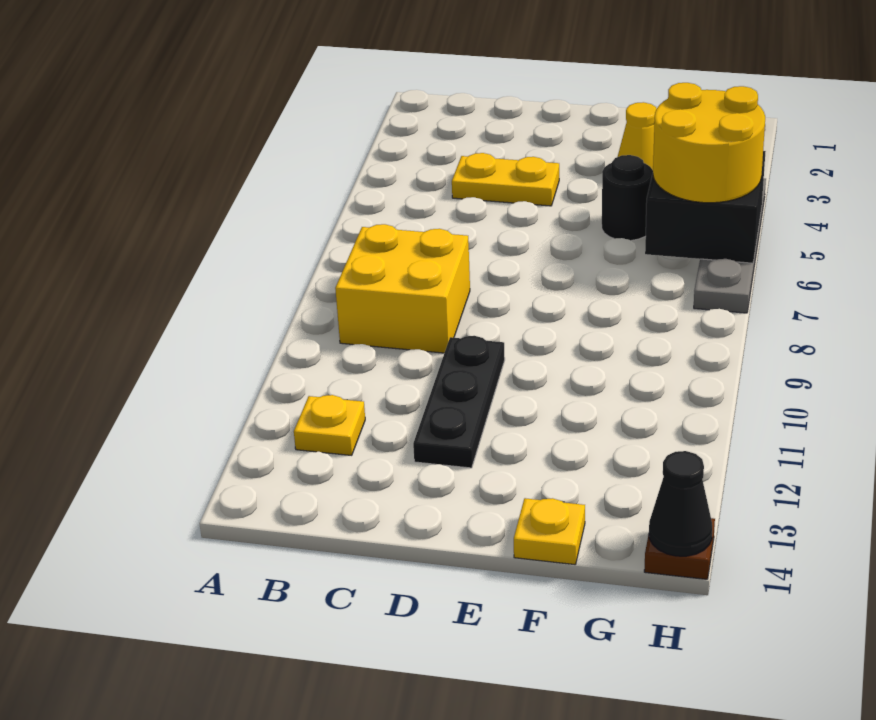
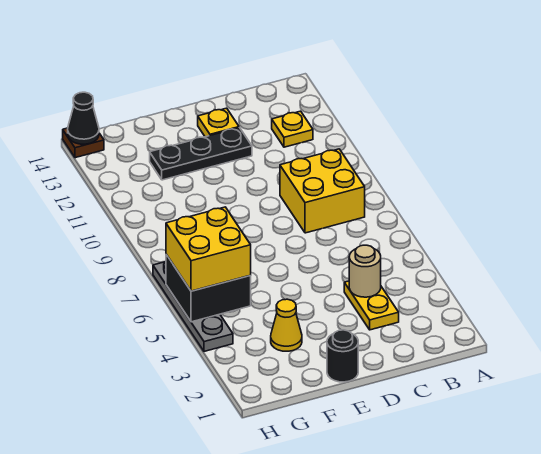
yellow 1x2 plate [452,153,559,206] -> yellow 1x2 plate turned to [344,281,399,330]
none -> tan 1x1 round brick [349,245,381,297]
black 1x3 plate [413,336,505,468] -> black 1x3 plate turned to [150,128,252,180]
black 1x1 round brick [602,155,653,241] -> black 1x1 round brick moved to [327,330,358,382]
yellow 1x1 plate [514,498,585,565] -> yellow 1x1 plate moved to [198,108,239,137]
yellow 2x2 round brick [653,83,765,203] -> yellow 2x2 brick [166,207,251,291]

